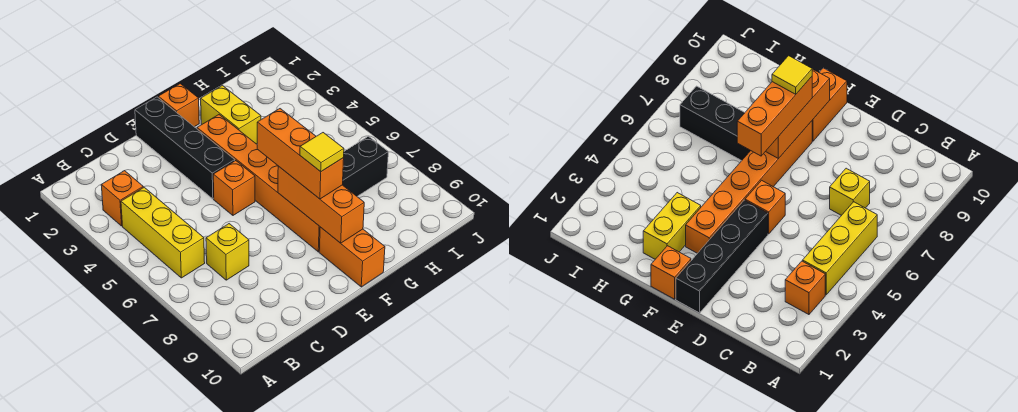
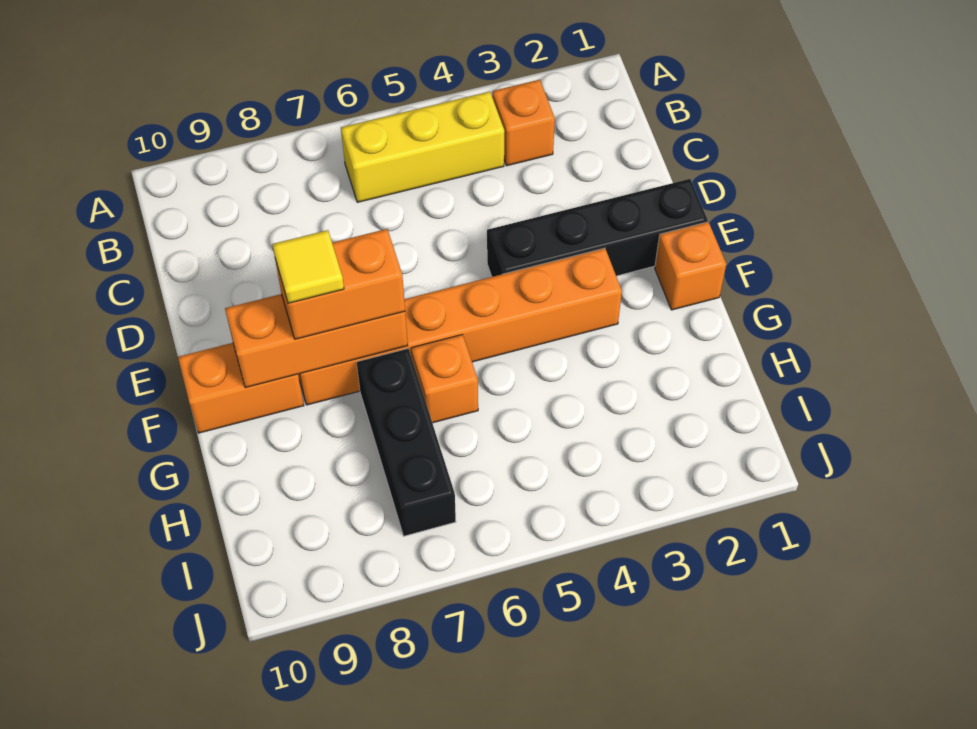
yellow 1x1 brick [206,224,249,280] -> none
orange 1x1 brick [213,161,255,215] -> orange 1x1 brick moved to [411,335,478,423]
orange 1x3 brick [257,109,344,199] -> orange 1x2 brick [275,229,405,339]
yellow 1x2 brick [201,85,261,144] -> none

